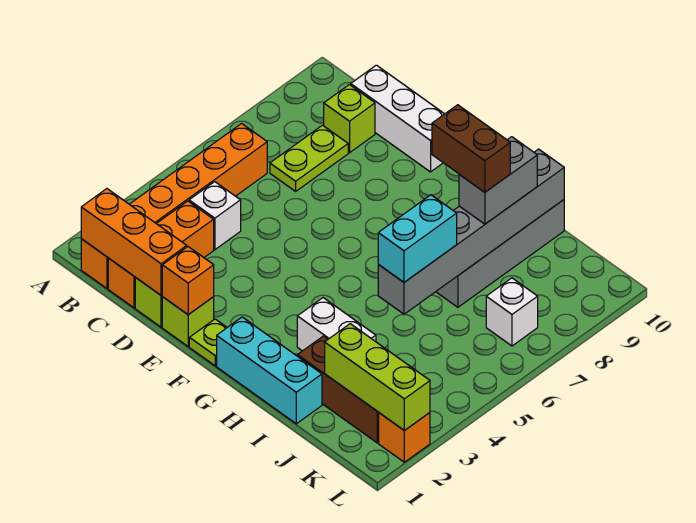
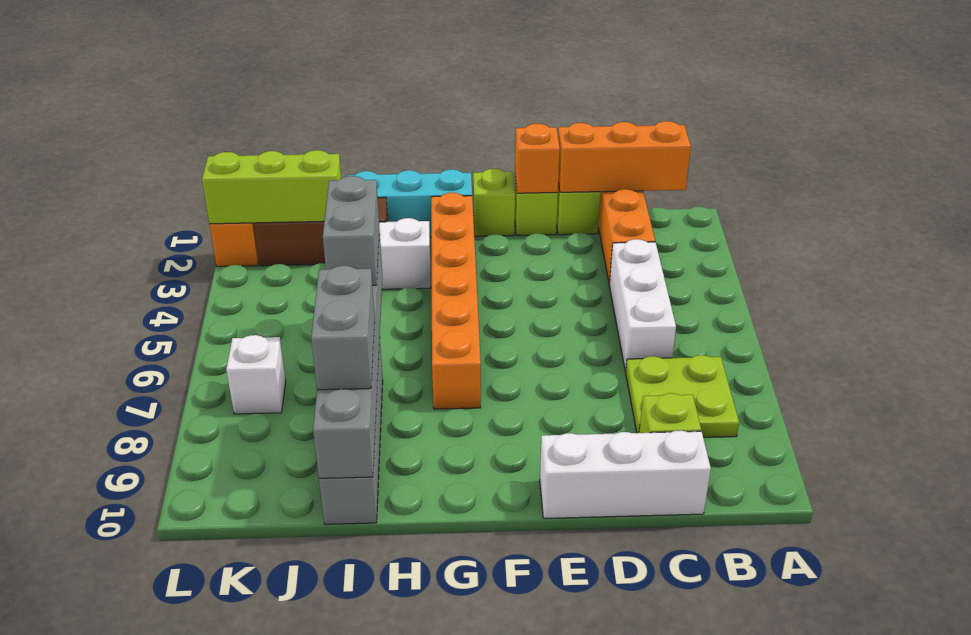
orange 1x6 brick [81,124,267,288] -> orange 1x6 brick moved to [431,193,481,409]
white 1x1 brick [189,182,241,250] -> white 1x3 brick [609,239,676,371]
lime 1x2 plate [270,125,348,191] -> lime 2x2 plate [626,355,739,437]
lime 1x1 plate [189,319,227,366] -> lime 1x1 brick [473,169,515,236]
brown 1x2 brick [432,105,510,192] -> none
cyan 1x2 brick [378,195,457,282] -> grey 1x2 brick [323,176,379,285]

